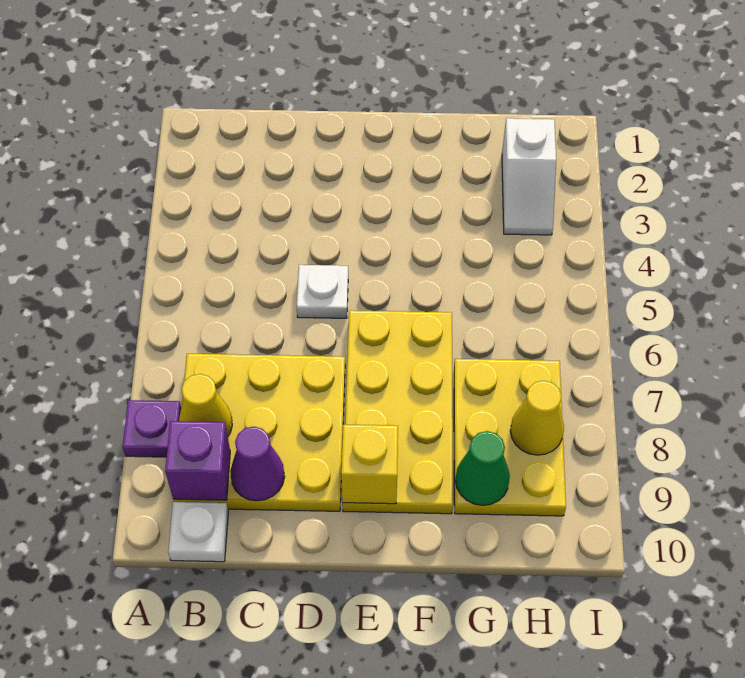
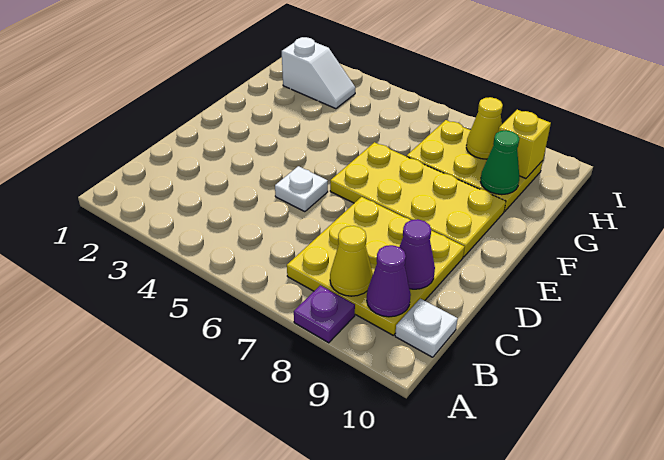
purple 1x1 brick [165,421,230,500] -> purple 1x1 cone [367,245,411,317]
yellow 1x1 brick [341,424,398,504] -> yellow 1x1 brick moved to [498,110,551,179]

